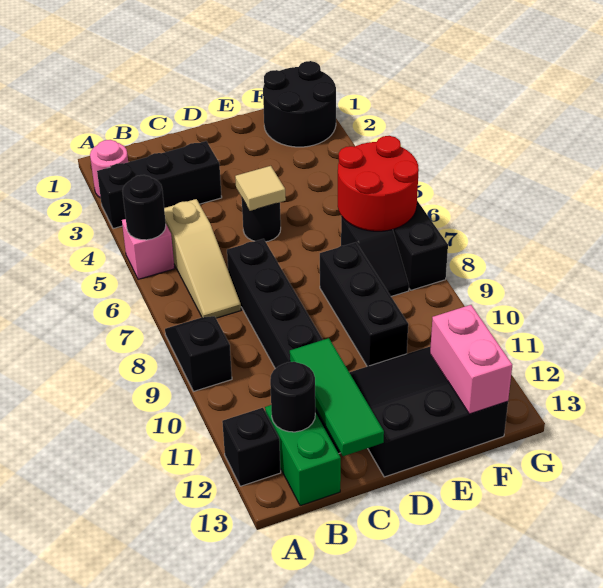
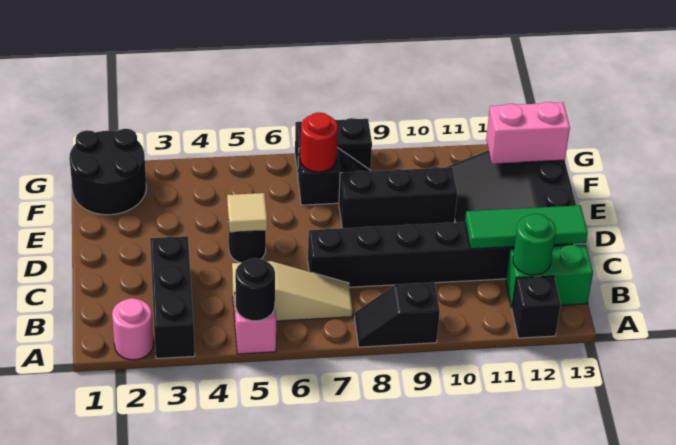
black 1x1 round brick [270,362,315,432] -> green 1x1 round brick [513,214,556,275]
red 2x2 round brick [338,136,419,231] -> red 1x1 round brick [300,112,338,172]

